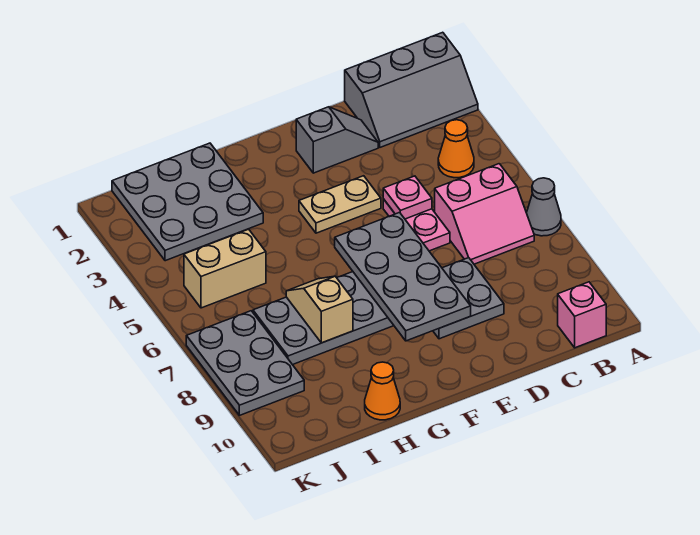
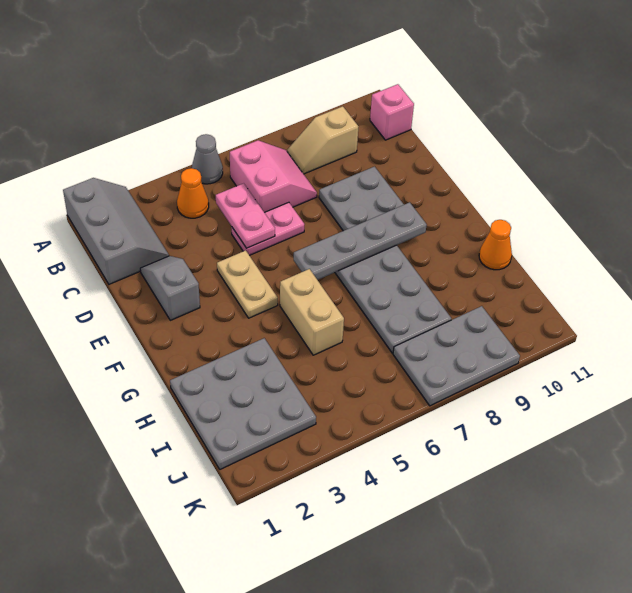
grey 1x1 cone [527,178,561,236] -> grey 1x1 cone moved to [192,134,223,184]
pink 1x1 plate [383,176,432,219] -> pink 1x2 plate [216,183,275,248]
grey 2x4 plate [335,213,471,341] -> grey 1x4 plate [294,202,427,280]
tan 1x2 slope [286,276,353,343] -> tan 1x2 slope moved to [287,106,359,174]
tan 1x2 brick [184,229,266,308] -> tan 1x2 brick moved to [280,269,344,355]

